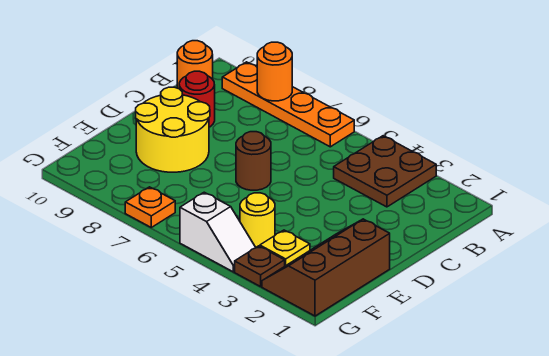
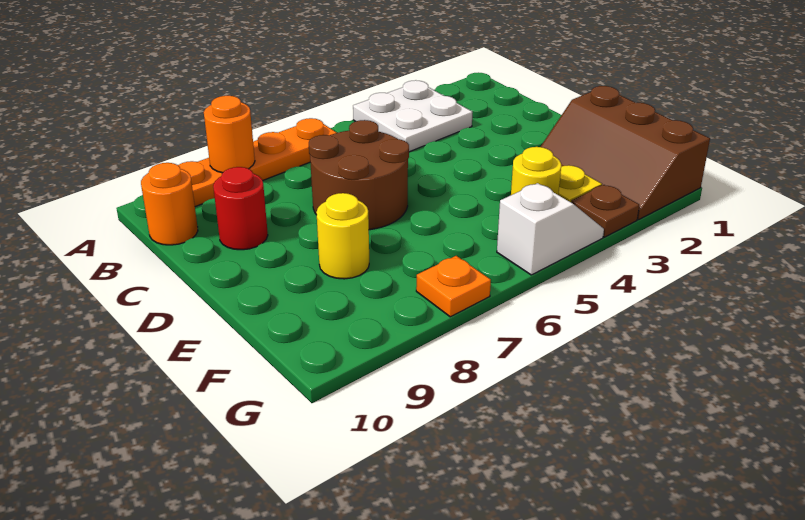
brown 2x2 plate [334,136,436,207] -> white 2x2 plate [353,80,473,152]
brown 1x1 round brick [236,132,271,190] -> brown 2x2 round brick [309,120,409,230]
yellow 2x2 round brick [136,87,210,172] -> yellow 1x1 round brick [316,193,369,279]

